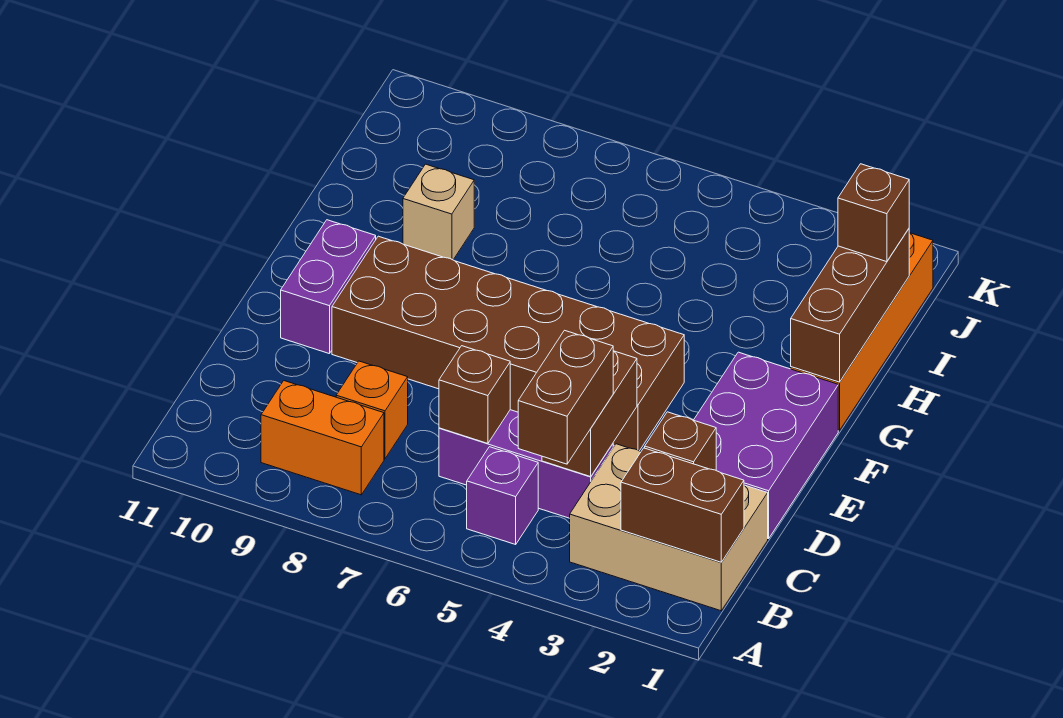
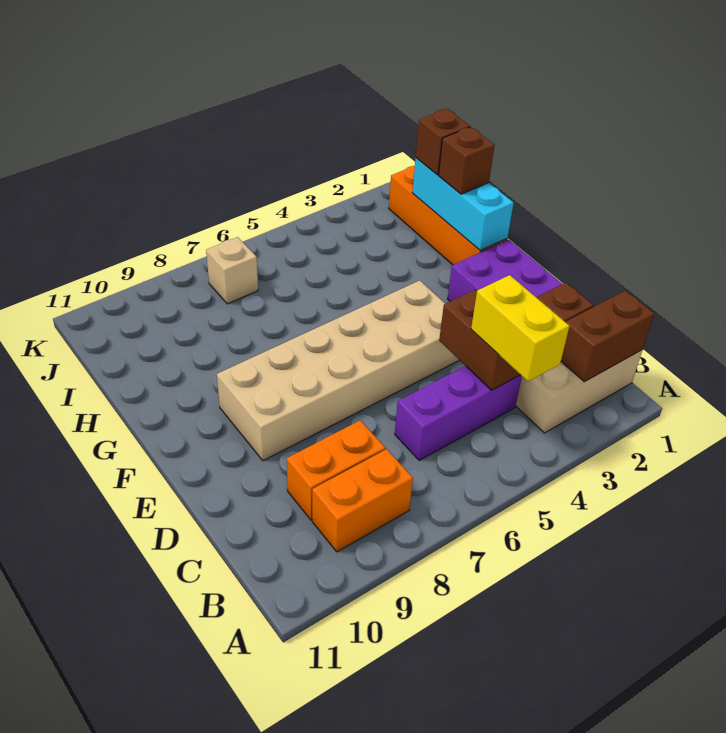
brown 1x2 brick [518,330,613,464] -> yellow 1x2 brick [471,275,569,381]
purple 1x1 brick [467,447,538,544] -> none
brown 1x1 brick [439,346,510,443] -> brown 1x1 brick moved to [438,127,494,194]
orange 1x1 brick [336,361,408,459] -> orange 1x2 brick [287,420,385,520]
brown 2x6 brick [332,236,684,451] -> tan 2x6 brick [217,280,459,461]
purple 1x2 brick [281,220,376,354] -> none
brown 1x3 brick [791,229,909,382] -> cyan 1x3 brick [412,158,514,251]
tan 1x1 brick [403,164,474,260] -> tan 1x1 brick moved to [206,237,258,304]

